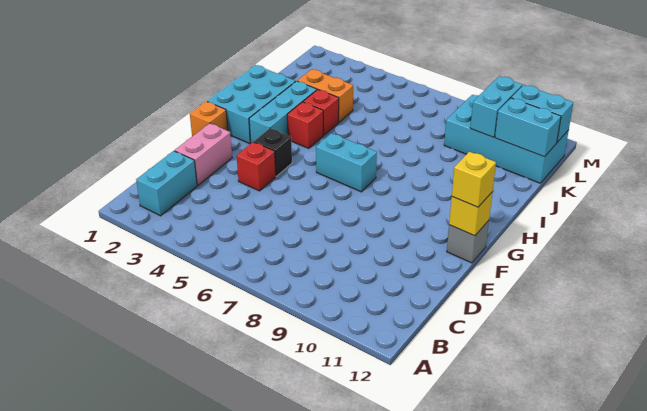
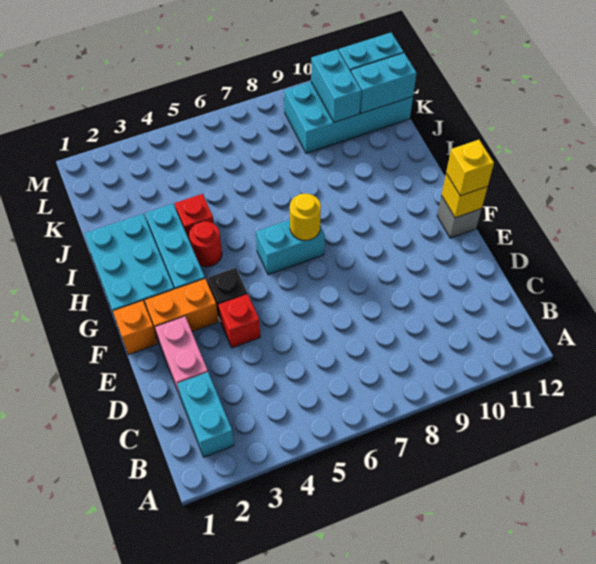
none -> yellow 1x1 round brick [290,194,321,240]
red 1x1 brick [287,102,324,148] -> red 1x1 round brick [189,222,222,267]
orange 1x2 brick [298,69,353,122] -> orange 1x2 brick moved to [145,279,219,341]

